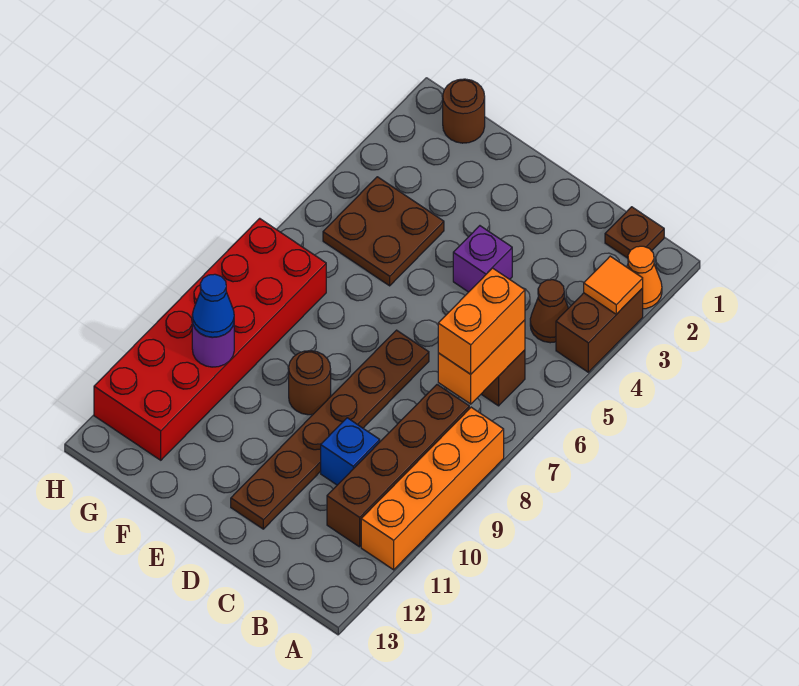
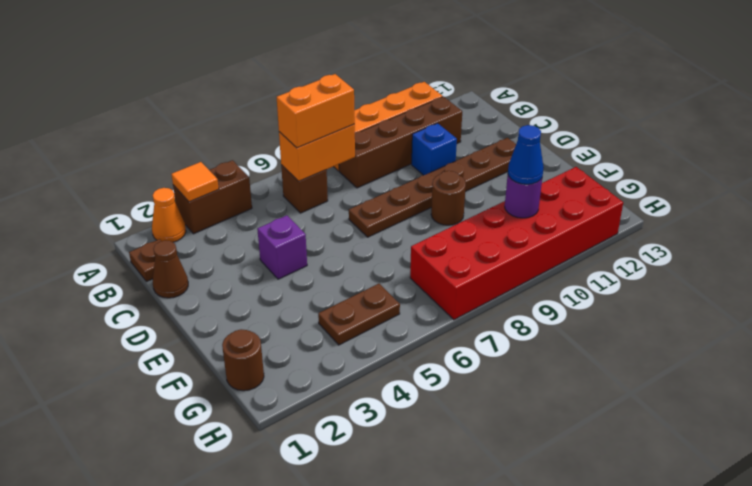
brown 1x1 cone [530,280,568,343] -> brown 1x1 cone moved to [153,240,188,298]
brown 2x2 plate [323,177,444,286] -> brown 1x2 plate [318,284,400,345]

